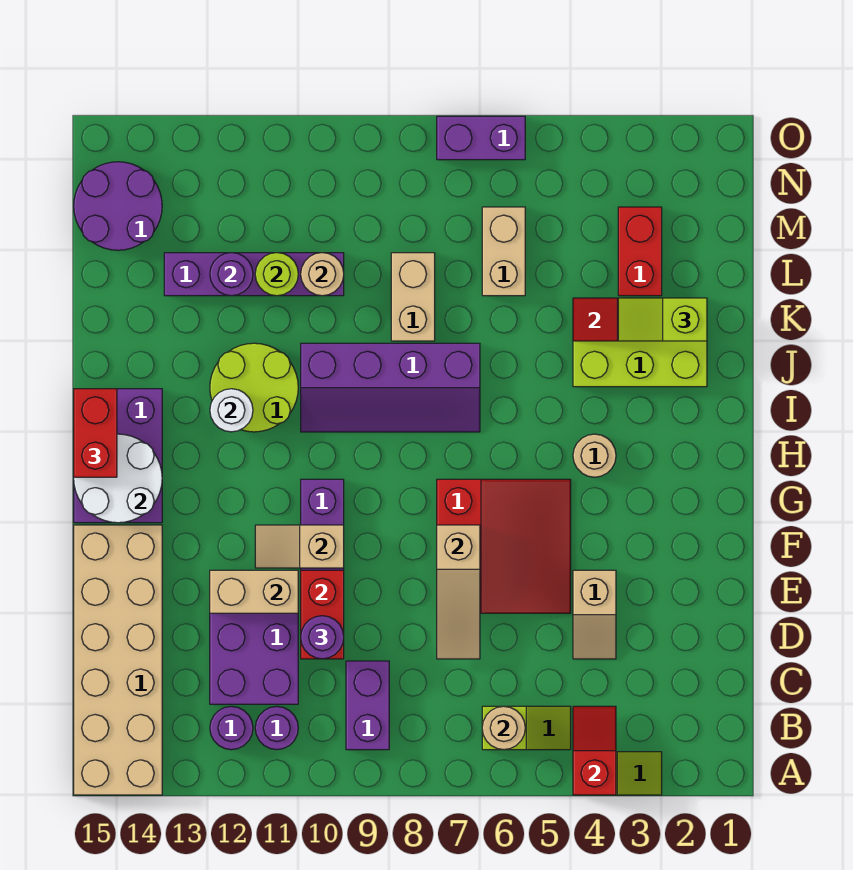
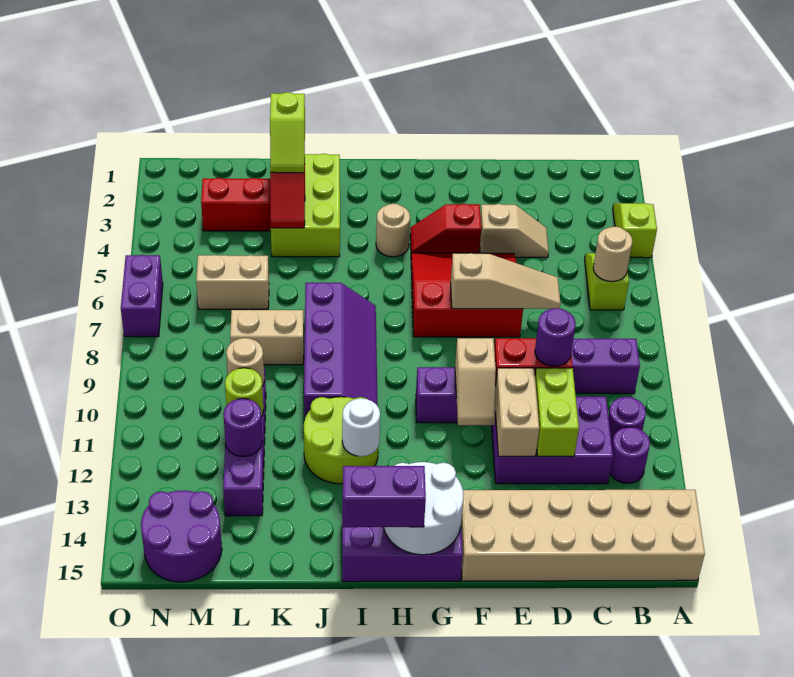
red 1x2 slope [573,706,616,795] -> red 1x2 slope moved to [410,204,481,253]
none -> lime 1x2 brick [535,368,579,456]
red 1x2 brick [74,389,117,477] -> purple 1x2 brick [343,466,426,527]

